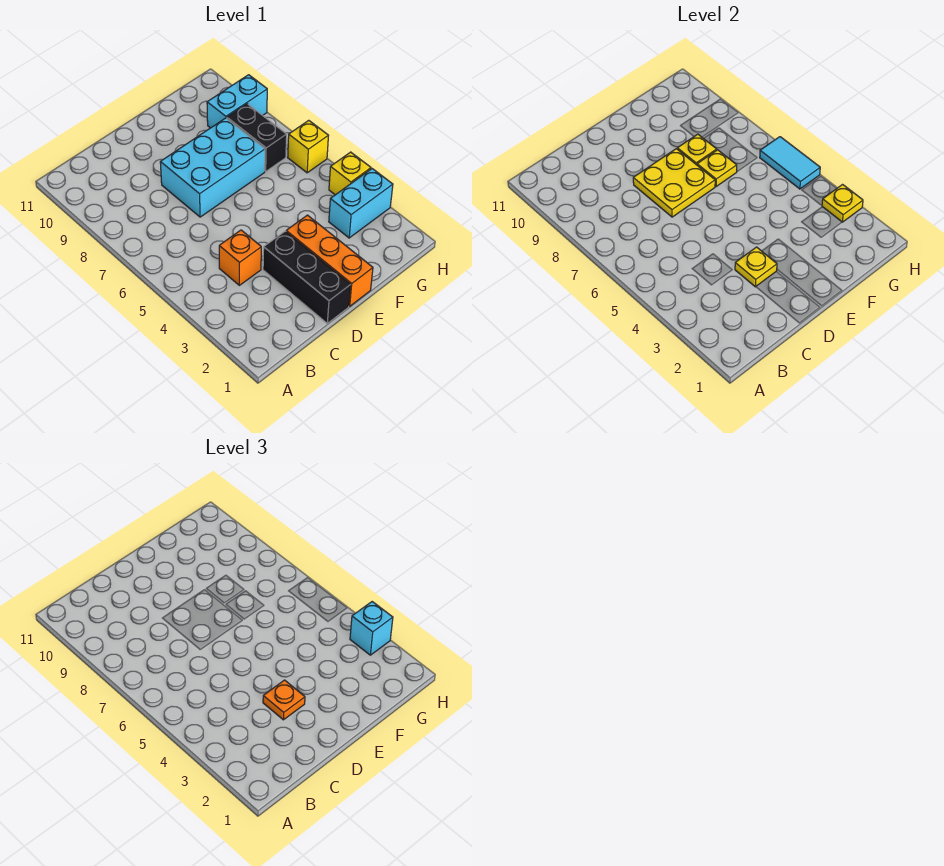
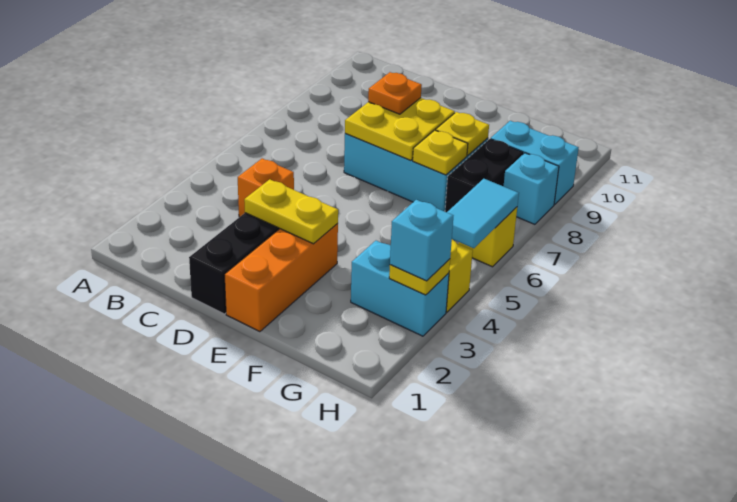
yellow 1x1 plate [735,247,777,287] -> yellow 1x2 plate [244,179,338,244]
orange 1x1 plate [263,680,305,720] -> orange 1x1 plate moved to [368,72,422,114]
none -> cyan 1x1 brick [503,153,559,224]

